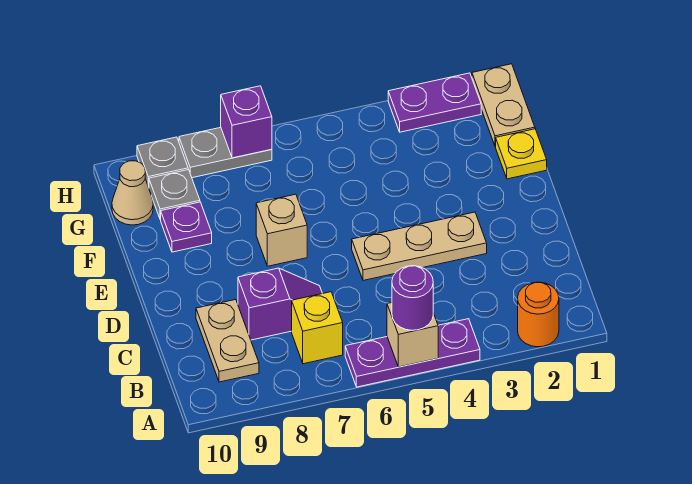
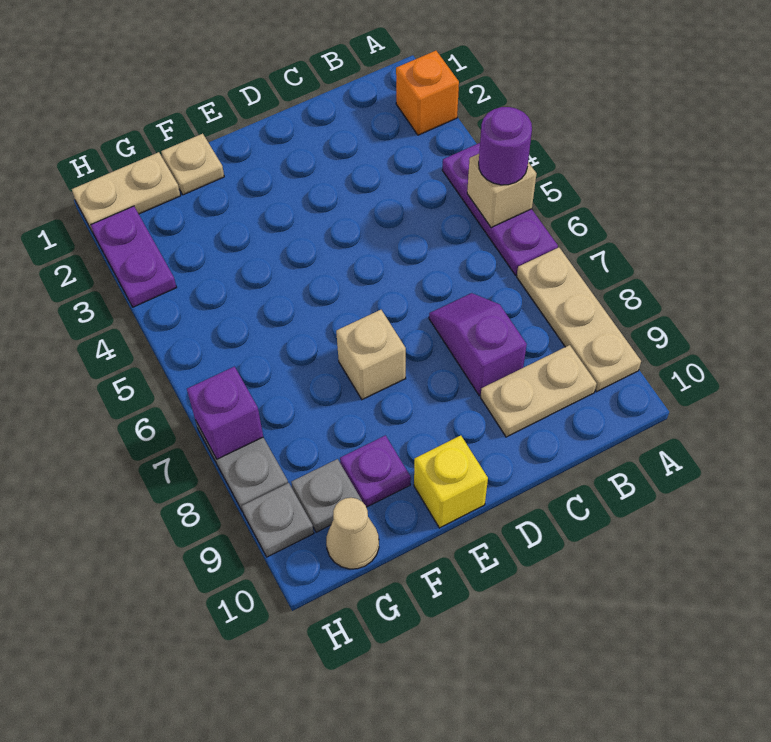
orange 1x1 round brick [518,282,559,347] -> orange 1x1 brick [396,51,459,135]
yellow 1x1 brick [292,292,343,364] -> yellow 1x1 brick moved to [414,436,488,528]
tan 1x3 plate [352,212,487,281] -> tan 1x3 plate moved to [517,248,641,392]
yellow 1x1 plate [496,129,547,179] -> tan 1x1 plate [161,134,224,195]

